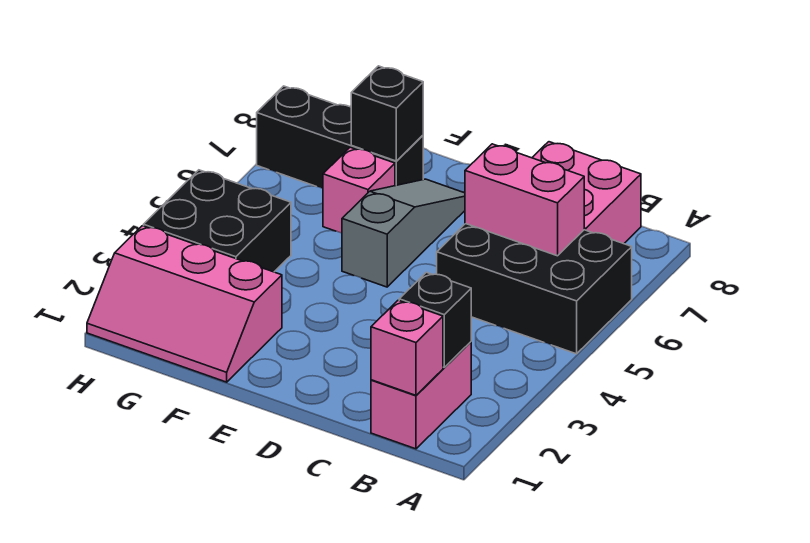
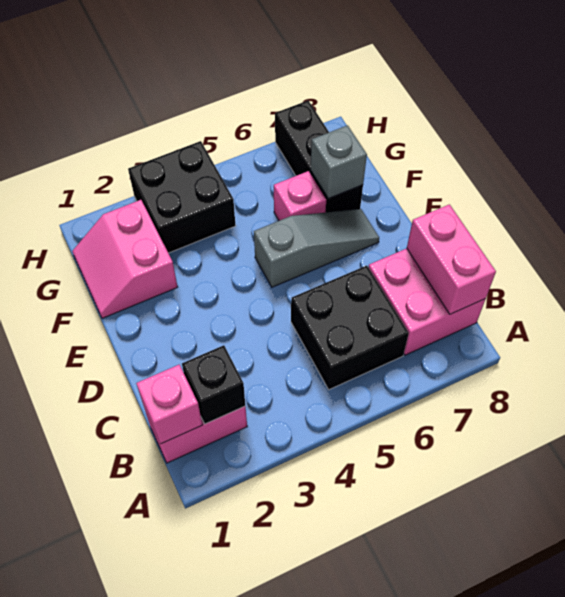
black 2x3 brick [437,224,632,354] -> black 2x2 brick [291,266,409,390]
pink 1x2 brick [465,144,584,256] -> pink 1x2 brick moved to [407,204,496,314]
pink 2x3 slope [87,226,282,382] -> pink 2x2 slope [72,200,178,318]
black 1x1 brick [351,66,423,161] -> grey 1x1 brick [310,125,367,199]

